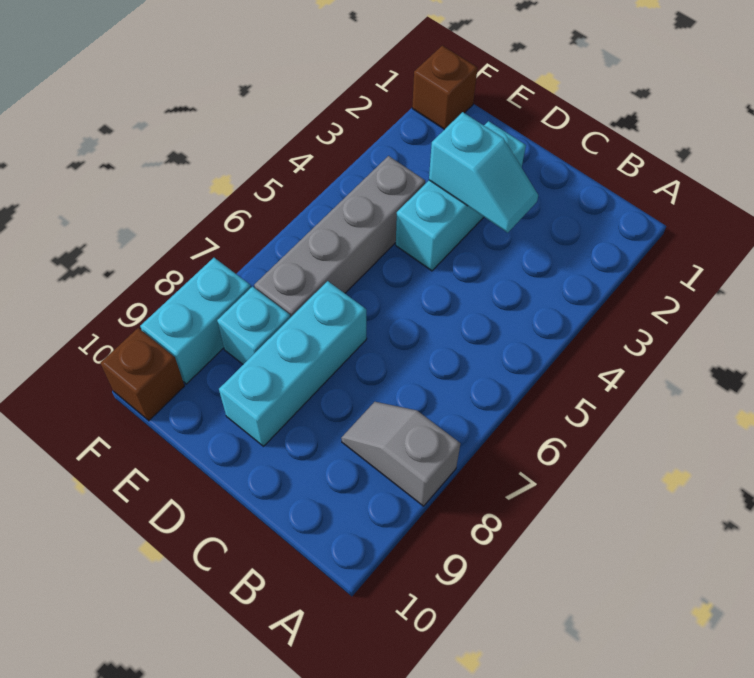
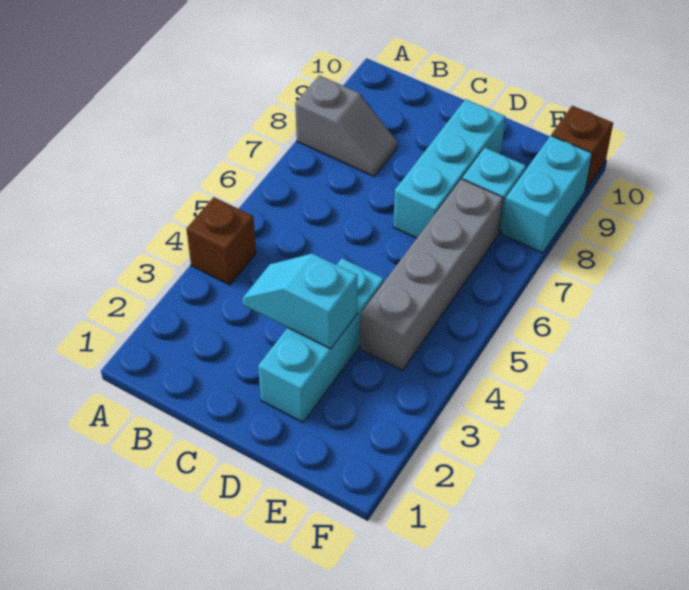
brown 1x1 brick [412,46,477,130] -> brown 1x1 brick moved to [186,197,256,285]

